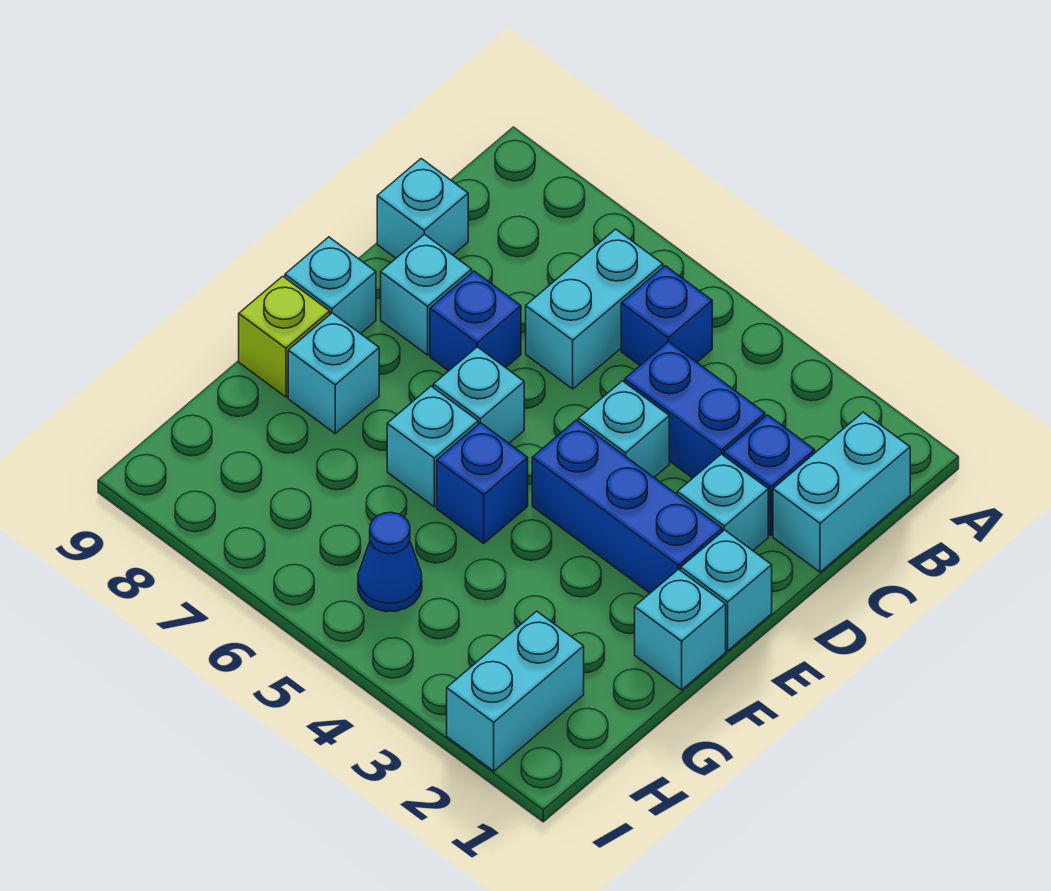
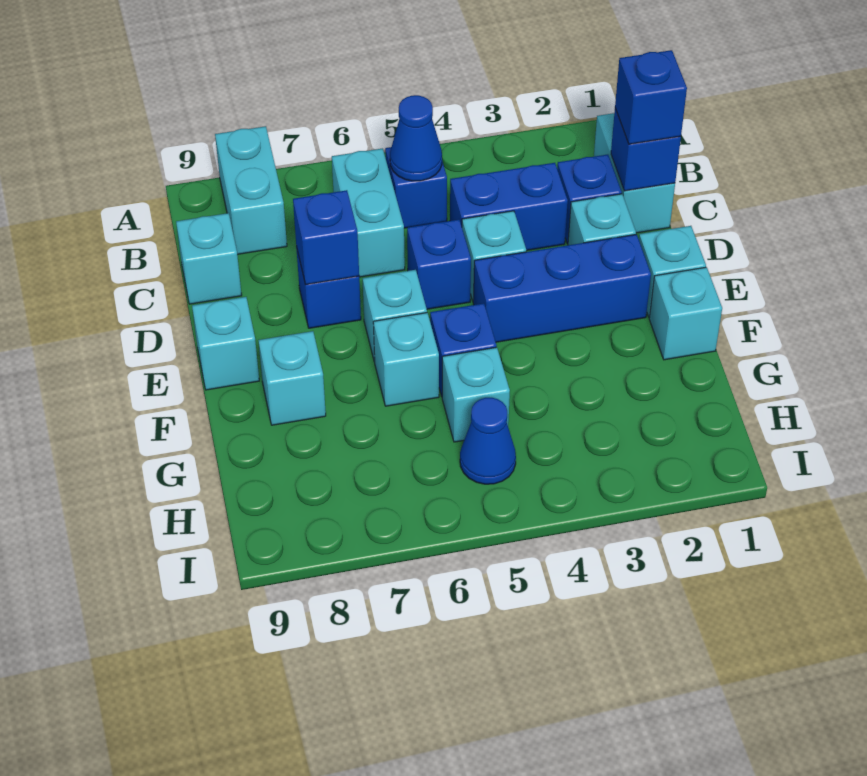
none -> blue 1x1 cone [390,95,442,181]
none -> blue 1x1 brick [611,108,681,191]
none -> blue 1x1 brick [615,50,687,144]
none -> blue 1x1 brick [407,220,471,309]
none -> blue 1x1 brick [293,190,359,285]
cyan 1x1 brick [381,234,472,355] -> cyan 1x1 brick moved to [442,347,510,442]
lime 1x1 brick [239,276,330,397] -> none
cyan 1x2 brick [447,611,584,771] -> cyan 1x2 brick moved to [215,126,287,254]

